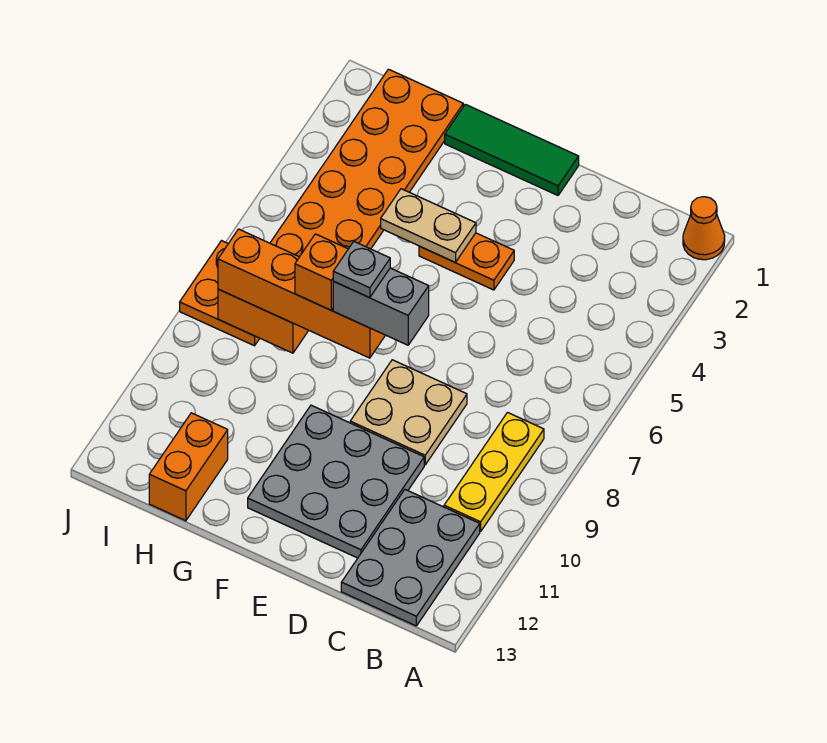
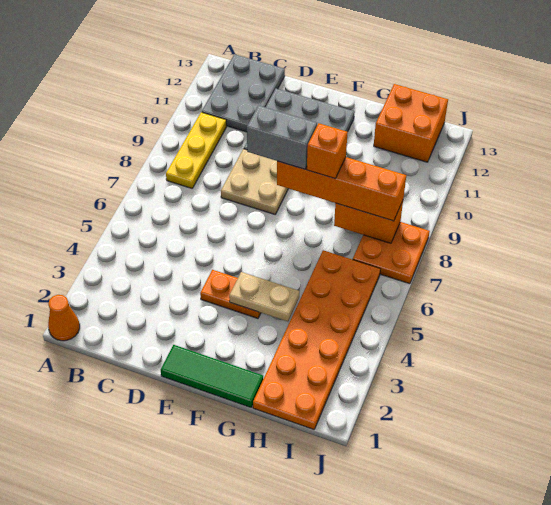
grey 1x1 plate [333,242,390,298] -> none
orange 1x2 brick [149,413,228,521] -> orange 2x2 brick [374,84,448,162]

